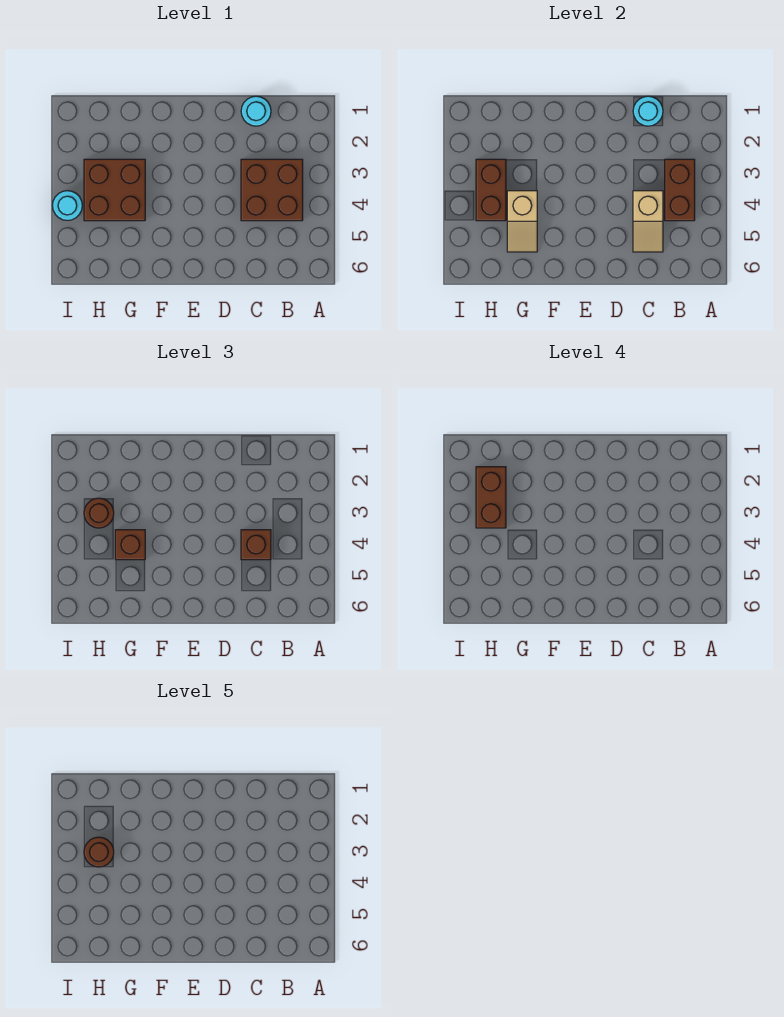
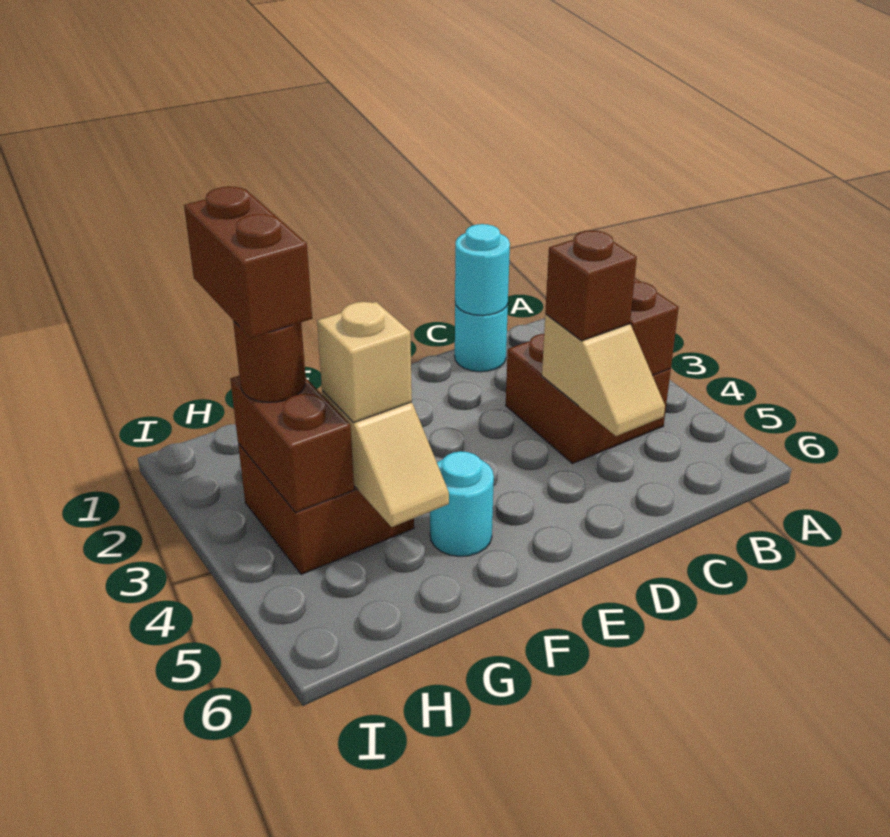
brown 1x1 brick [115,530,145,560] -> tan 1x1 brick [317,302,412,422]
brown 1x1 round brick [84,837,114,867] -> none
cyan 1x1 round brick [52,191,82,221] -> cyan 1x1 round brick moved to [430,451,494,556]

